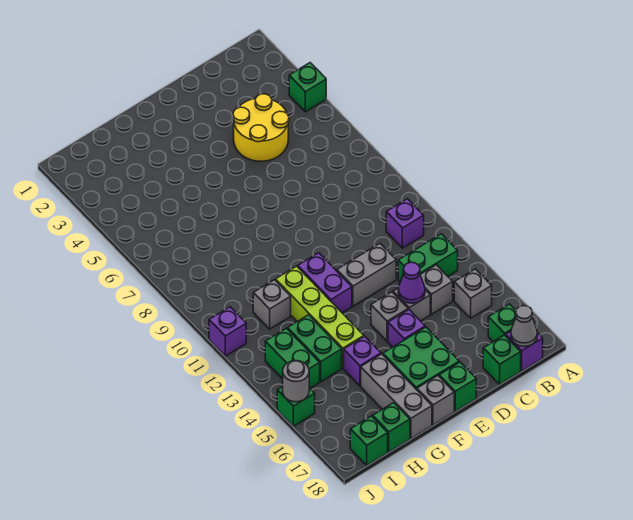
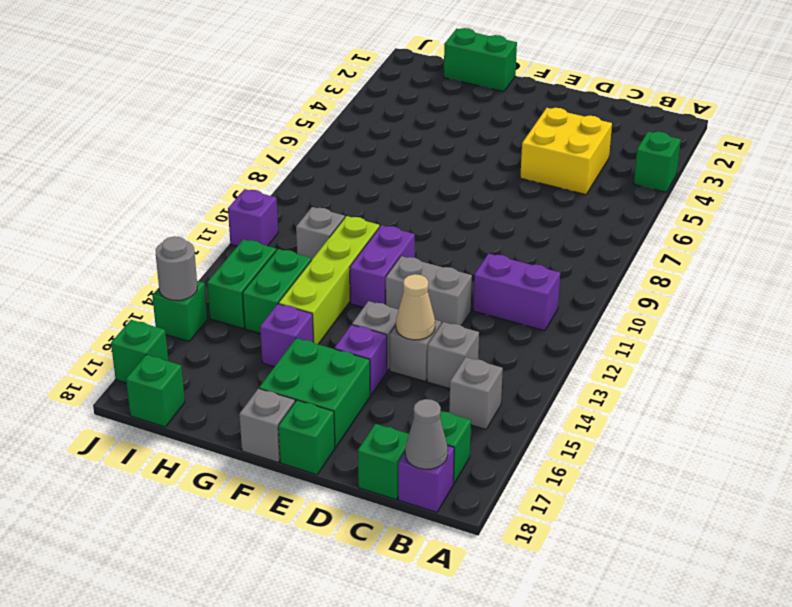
purple 1x1 brick [386,199,424,248] -> purple 1x2 brick [473,254,560,331]
green 1x2 brick [398,234,458,282] -> green 1x2 brick moved to [444,28,517,92]
yellow 2x2 round brick [233,94,289,161] -> yellow 2x2 brick [520,108,612,194]
purple 1x1 cone [398,262,425,303] -> tan 1x1 cone [396,274,435,340]
grey 1x3 brick [361,354,432,438] -> none
green 1x1 brick [373,403,410,452] -> green 1x1 brick moved to [111,320,168,383]

